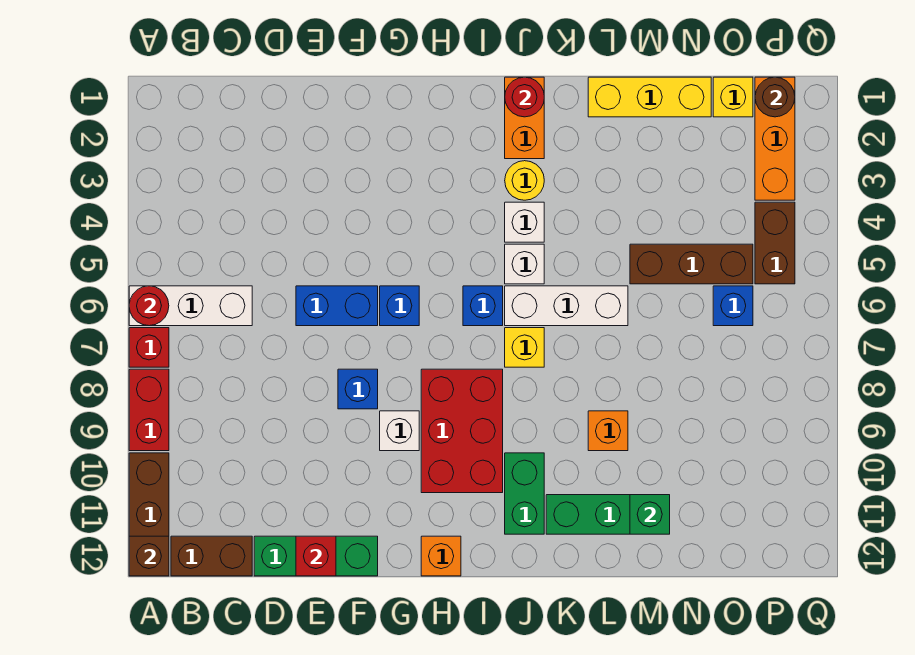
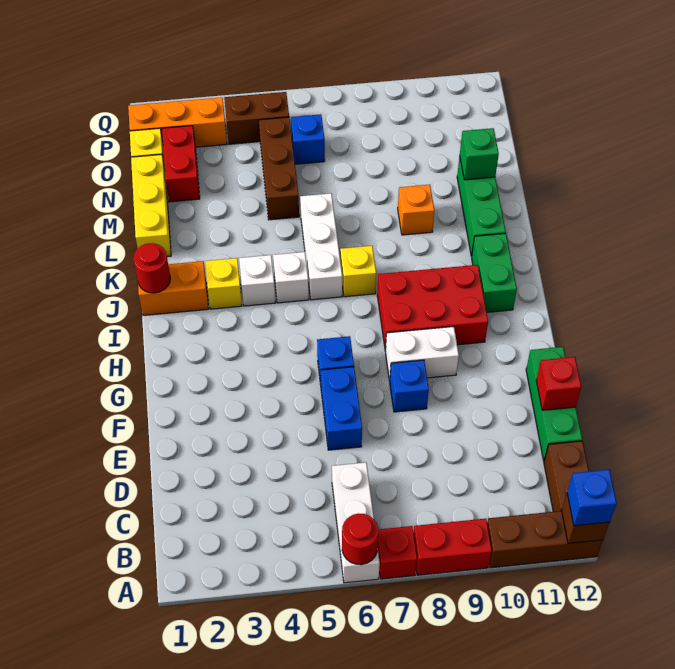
white 1x1 brick [380,411,419,451] -> white 1x2 brick [386,327,459,381]
orange 1x1 brick [421,536,461,576] -> none
blue 1x1 brick [463,286,503,326] -> blue 1x1 brick moved to [567,470,617,526]
yellow 1x1 round brick [505,161,544,200] -> yellow 1x1 brick [205,258,242,309]
green 1x2 brick [505,453,544,534] -> green 1x2 brick turned to [472,233,517,312]
none -> red 1x2 brick [162,126,200,202]
brown 1x1 round brick [755,77,795,117] -> none

